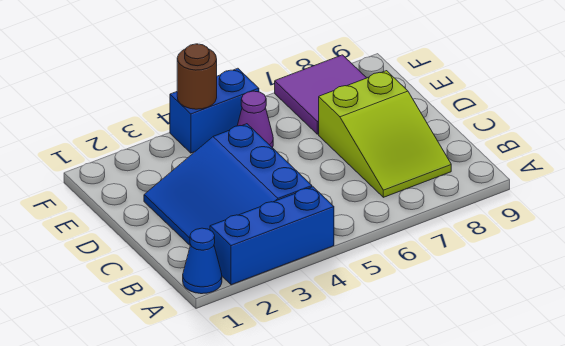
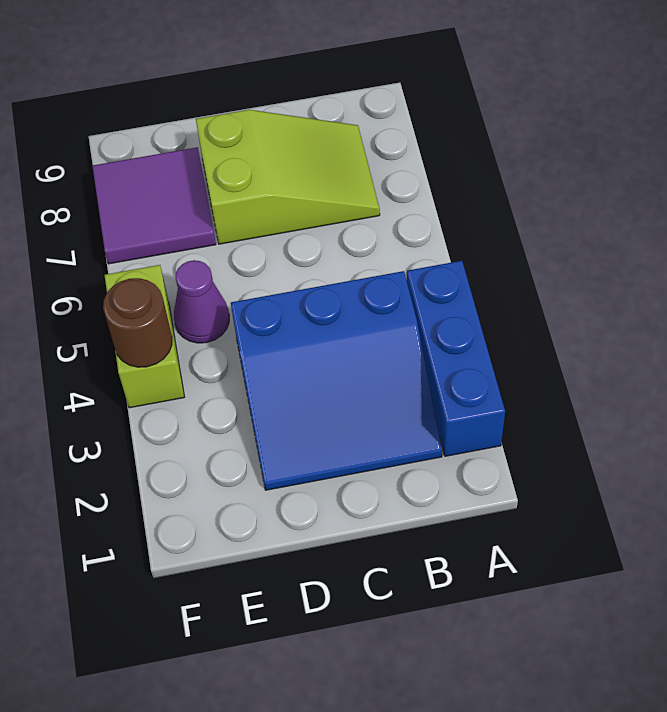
blue 1x1 cone [183,228,222,294] -> none
blue 1x2 brick [170,68,259,153] -> lime 1x2 brick [105,265,184,408]

